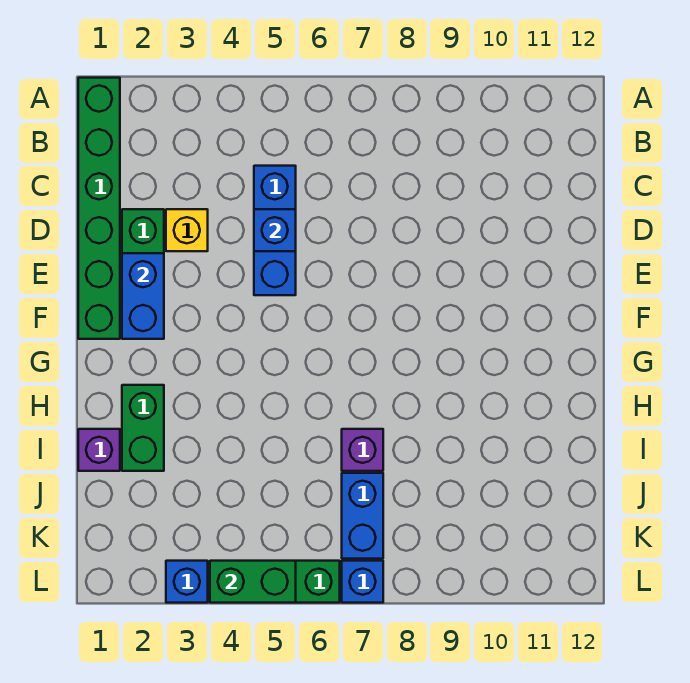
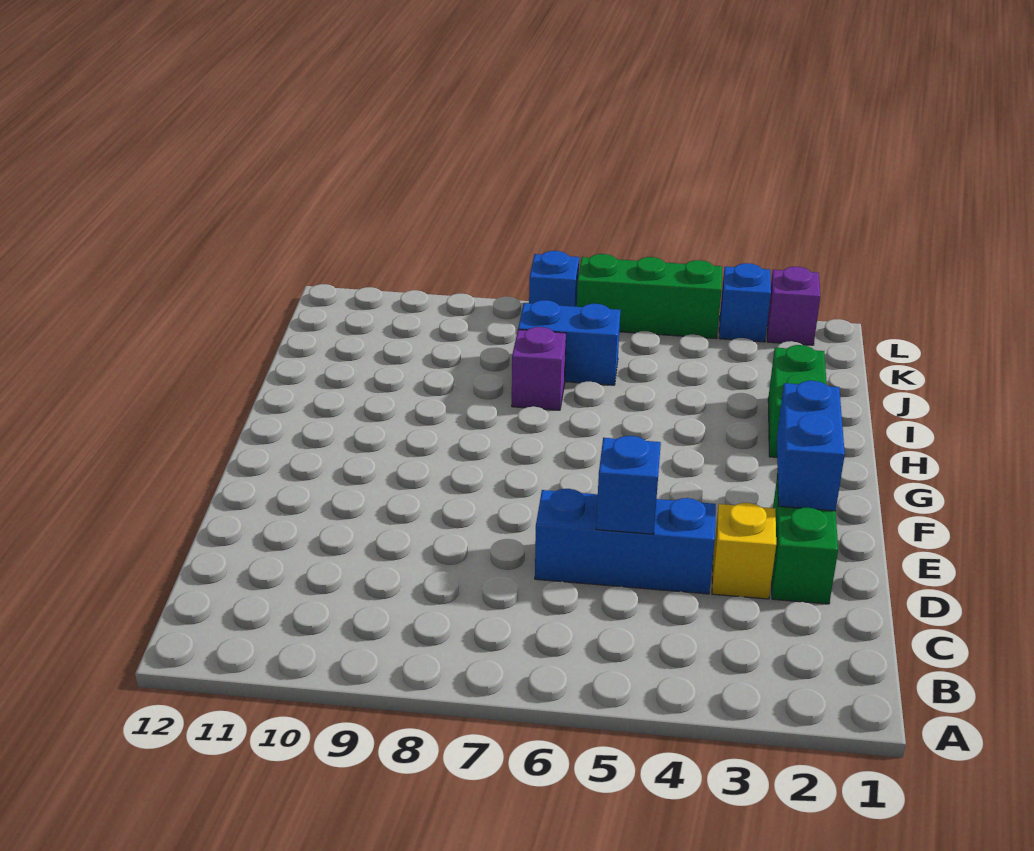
green 1x6 brick [78,78,120,339] -> none
blue 1x3 brick [254,166,296,295] -> blue 1x3 brick turned to [535,489,716,594]
purple 1x1 brick [78,429,120,471] -> purple 1x1 brick moved to [767,267,820,345]
blue 1x2 brick [342,473,383,559] -> blue 1x2 brick turned to [518,300,620,385]
green 1x2 brick [210,561,296,603] -> none

